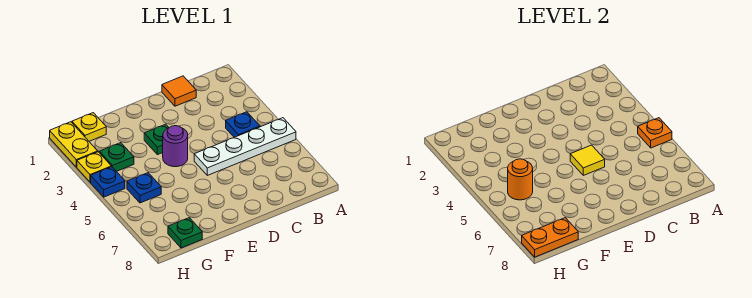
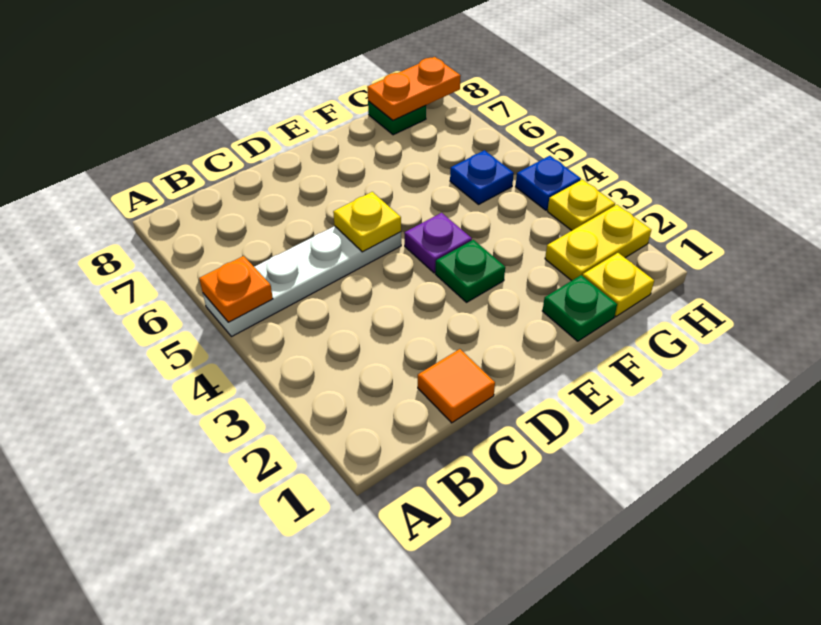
blue 1x1 plate [226,112,260,137] -> none
yellow 1x1 tile [570,145,605,175] -> yellow 1x1 plate [333,192,401,252]
purple 1x1 round brick [163,126,188,167] -> purple 1x1 plate [404,213,472,273]
green 1x1 plate [99,143,134,171] -> green 1x1 plate moved to [543,275,617,341]
orange 1x1 round brick [508,159,533,200] -> none
yellow 1x2 plate [50,122,98,167] -> yellow 1x2 plate turned to [545,205,651,281]

